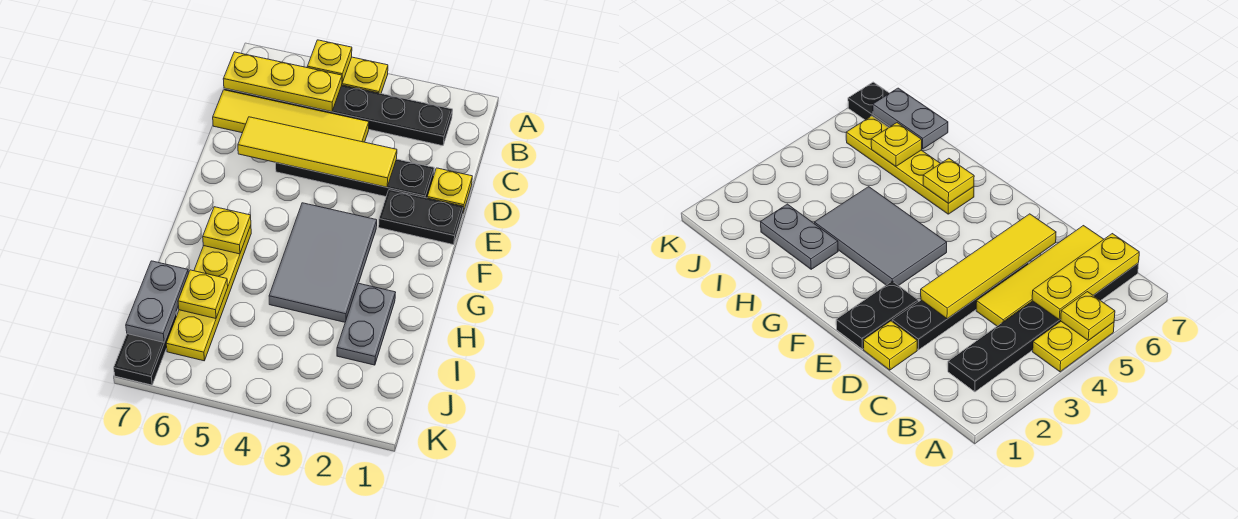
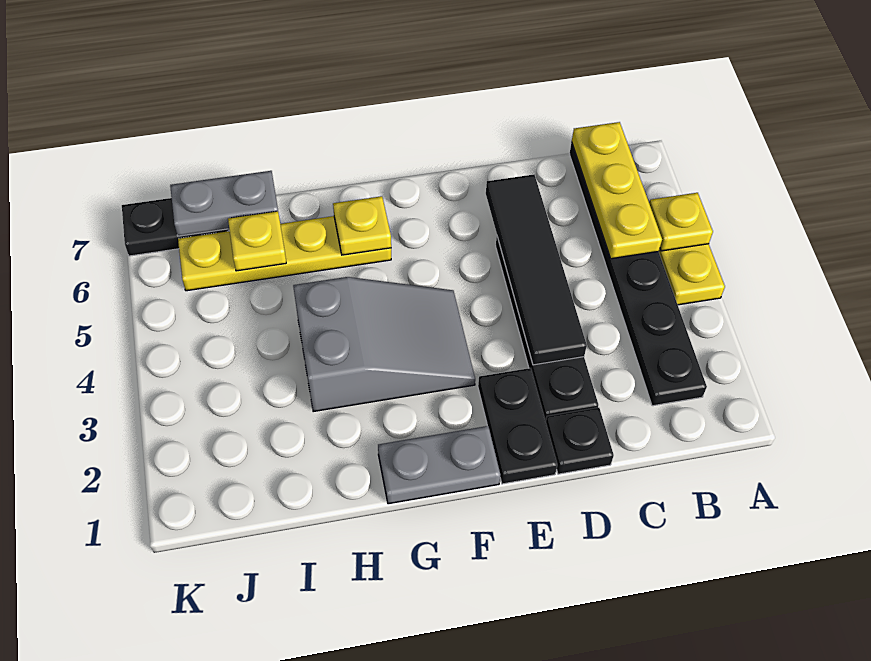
yellow 1x4 tile [213,90,369,142] -> none
yellow 1x1 plate [427,168,472,212] -> black 1x1 plate [546,407,614,474]
yellow 1x4 tile [238,117,397,187] -> black 1x4 tile [486,175,587,365]
grey 2x3 tile [269,203,377,322] -> grey 2x3 slope [293,277,475,412]
grey 1x2 plate [337,283,396,365] -> grey 1x2 plate moved to [378,426,500,504]

